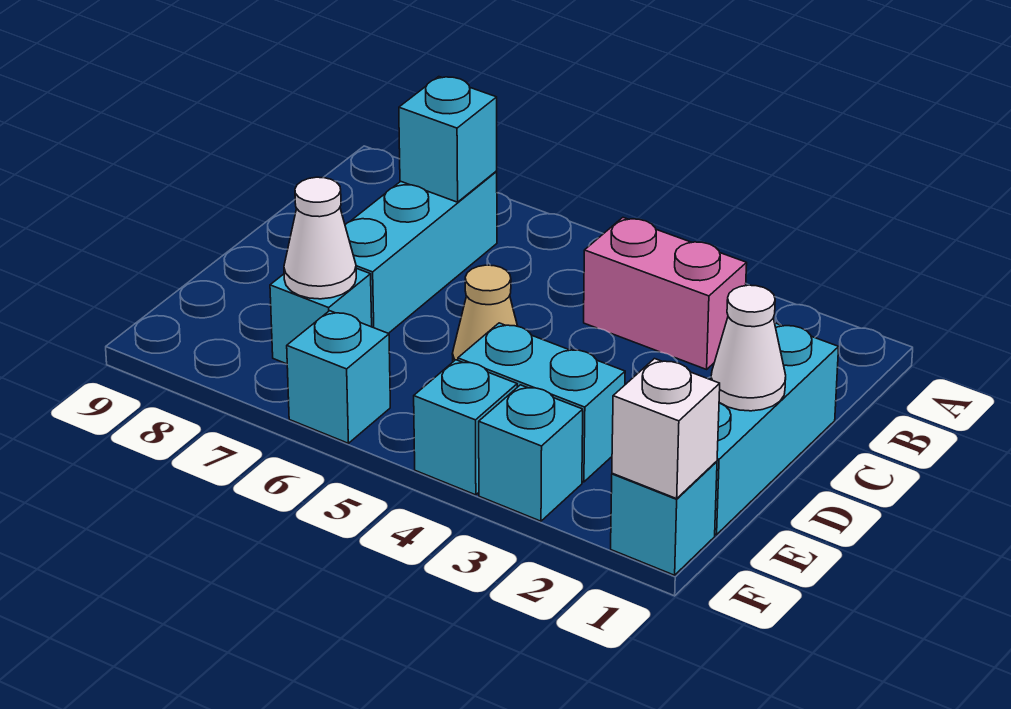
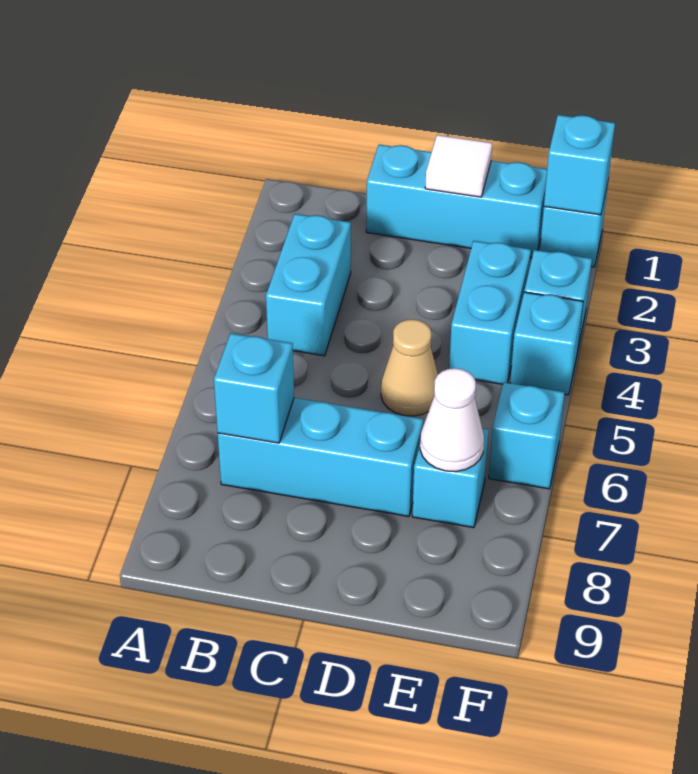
pink 1x2 brick [584,218,747,369] -> cyan 1x2 brick [266,214,351,356]
white 1x1 cone [711,285,786,411] -> white 1x1 tile [425,135,492,197]
white 1x1 brick [612,359,720,499] -> cyan 1x1 brick [544,115,615,215]

